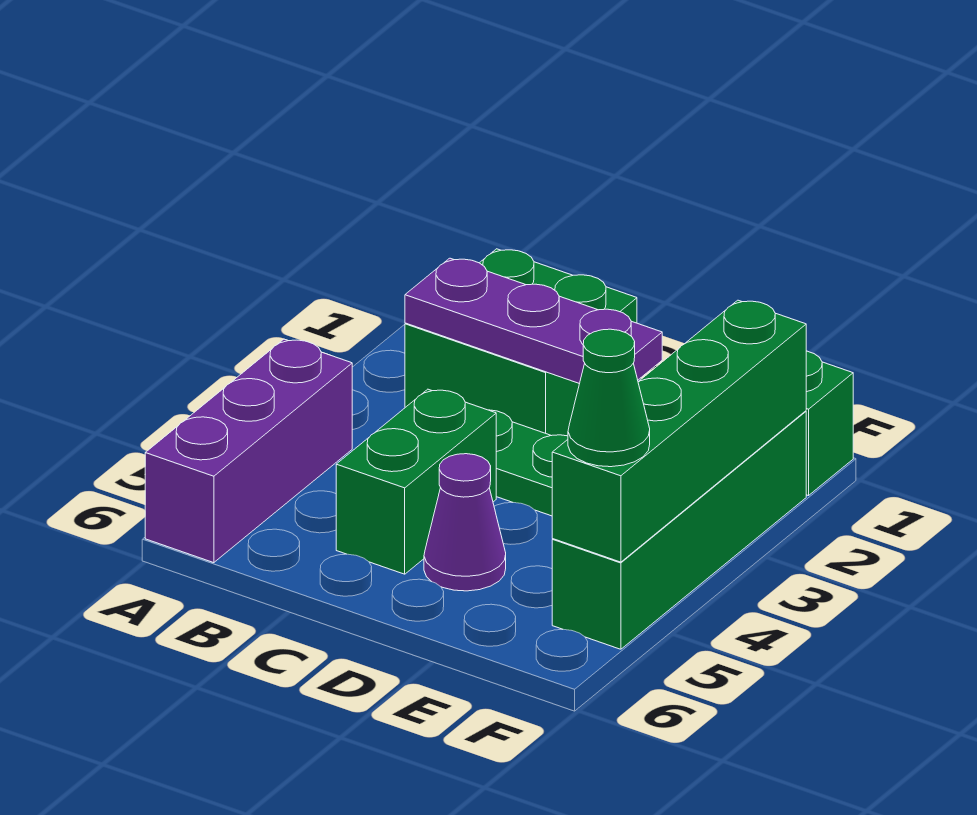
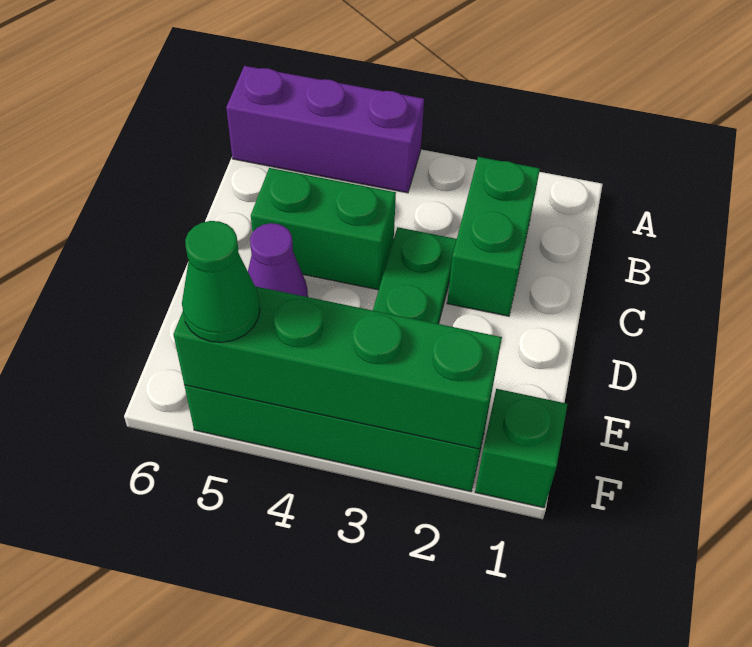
green 2x2 brick [405,249,637,436] -> green 1x2 brick [447,157,540,316]
purple 1x3 plate [405,258,662,384] -> none

